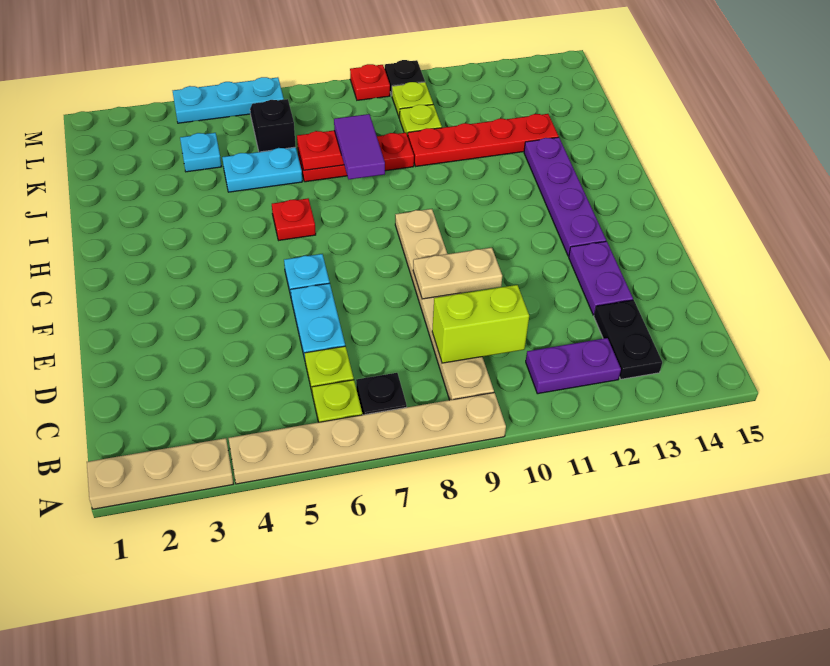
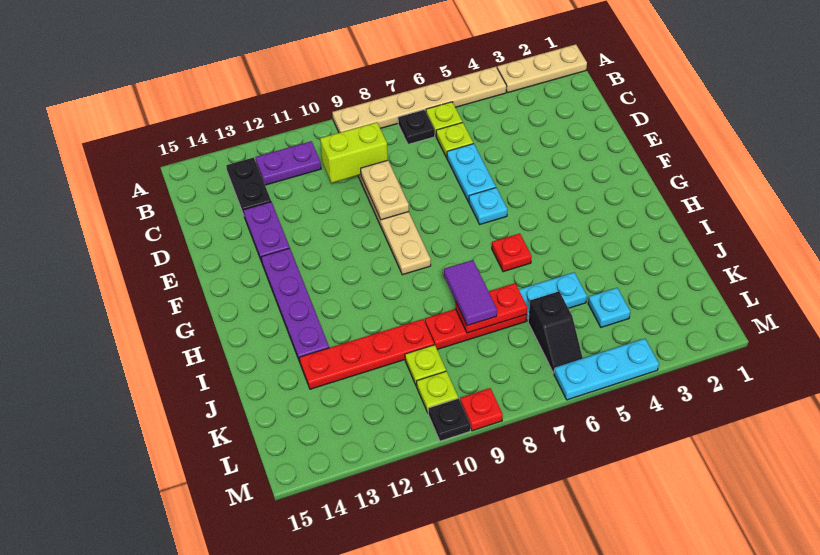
tan 1x2 plate [413,248,502,299] -> tan 1x2 plate turned to [361,160,409,220]

